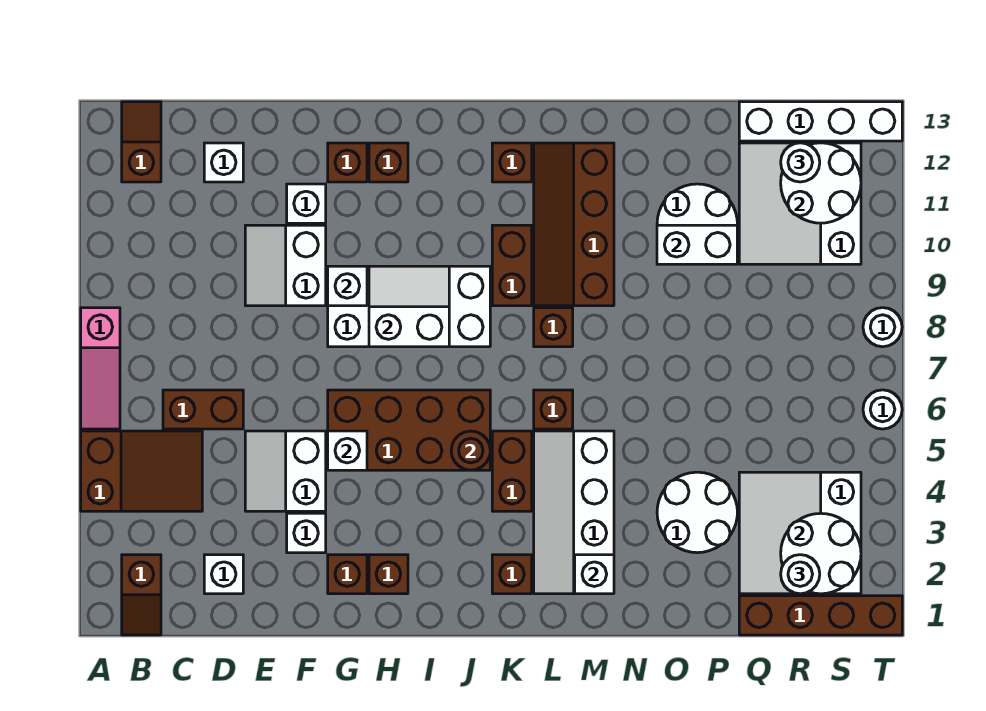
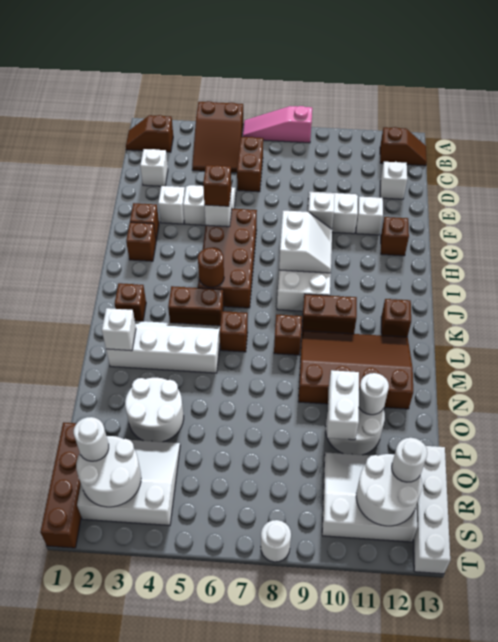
brown 1x1 brick [369,143,408,182] -> brown 1x1 brick moved to [203,165,231,206]
brown 2x4 slope [534,143,614,306] -> brown 3x4 slope [299,331,413,409]
white 1x1 round brick [863,390,902,429] -> white 1x1 round brick moved to [359,373,389,415]

